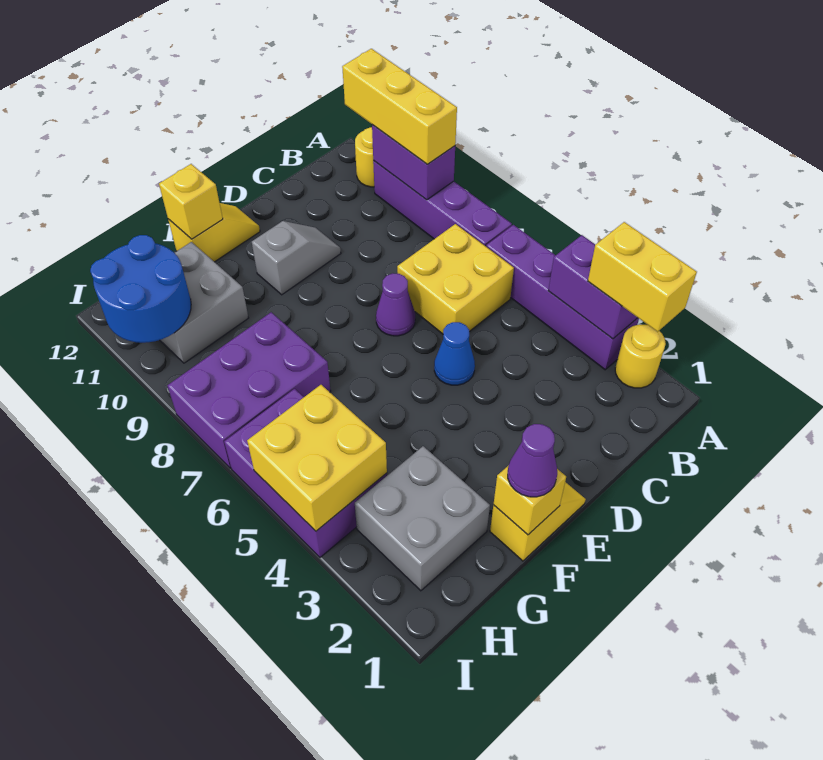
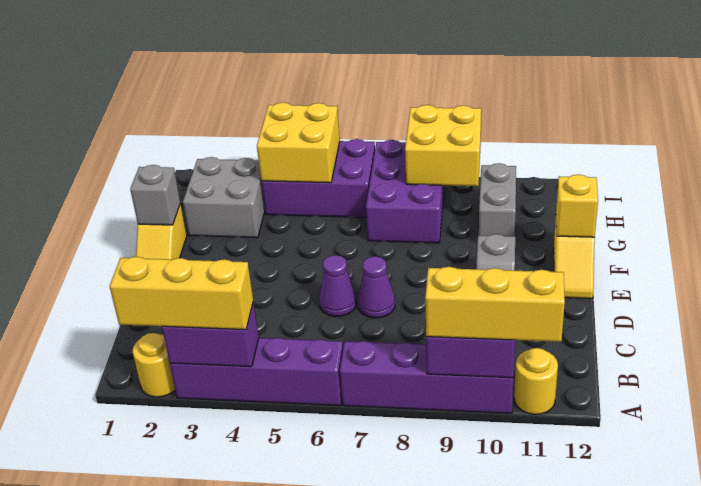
yellow 1x2 brick [588,222,697,332] -> yellow 1x3 brick [110,257,253,330]
yellow 2x2 brick [397,224,514,334] -> yellow 2x2 brick moved to [405,105,481,186]
blue 1x1 cone [434,322,475,385] -> none
yellow 1x1 brick [494,465,566,535] -> grey 1x1 brick [130,165,180,225]
purple 1x1 cone [508,424,557,497] -> purple 1x1 cone moved to [319,255,356,316]
grey 2x2 brick [160,242,248,363] -> grey 1x2 brick [479,163,516,237]
blue 2x2 round brick [90,235,191,343] -> none

